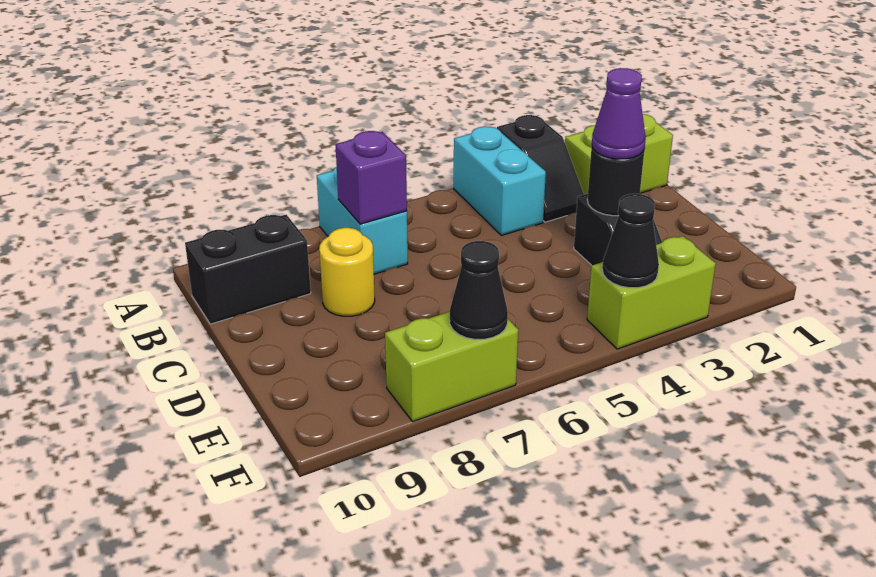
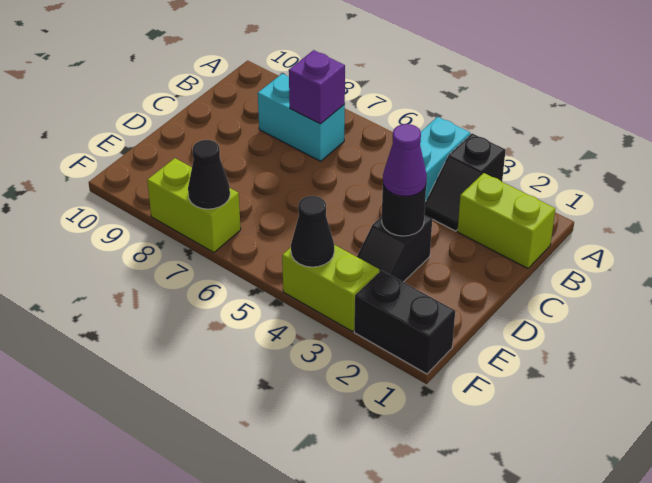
cyan 1x2 brick [317,167,408,274] -> cyan 1x2 brick turned to [258,74,345,161]
black 1x2 brick [185,215,311,324] -> black 1x2 brick moved to [354,270,455,374]
yellow 1x1 round brick [319,228,375,316] -> none

